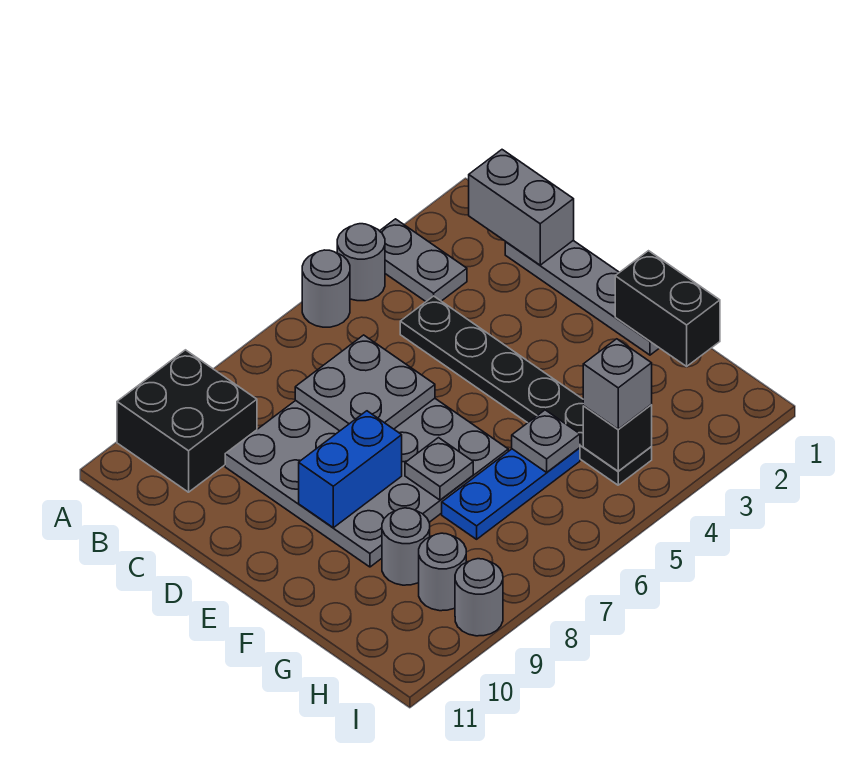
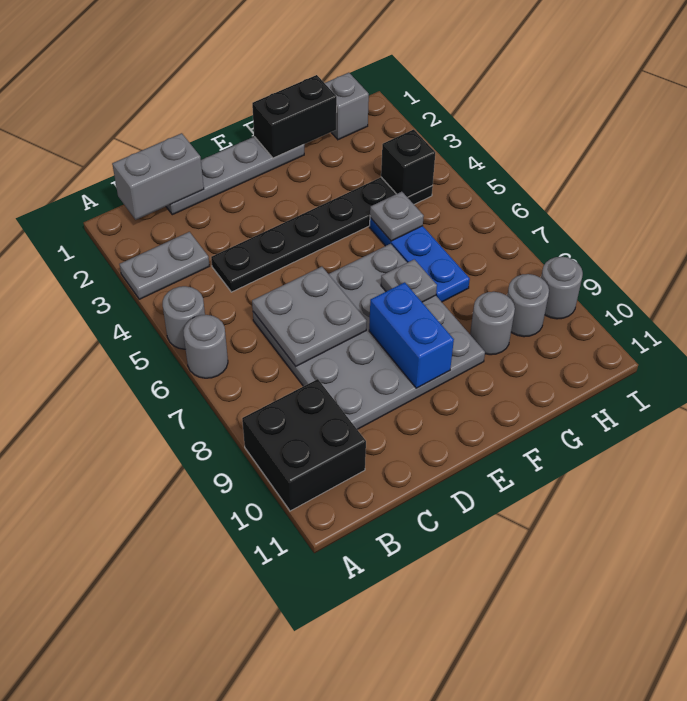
grey 1x1 round brick [337,224,385,301] -> grey 1x1 round brick moved to [183,315,228,378]
grey 1x1 brick [583,339,652,429] -> grey 1x1 brick moved to [325,73,369,140]

